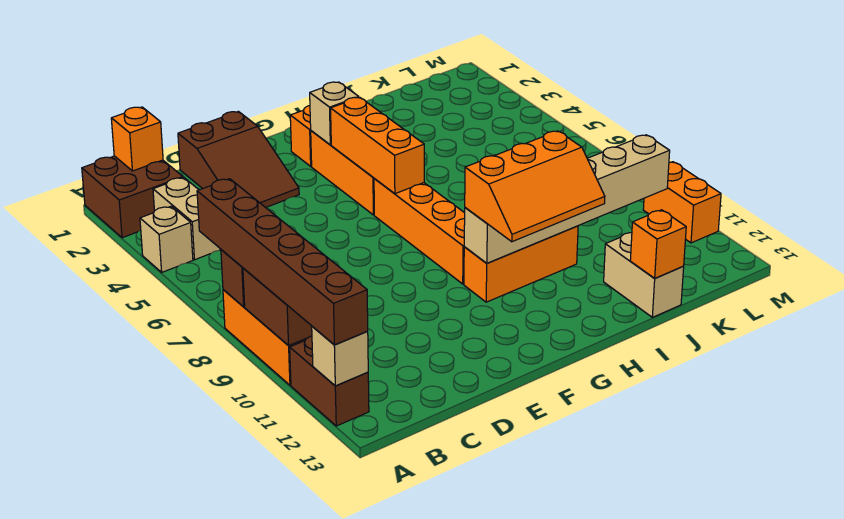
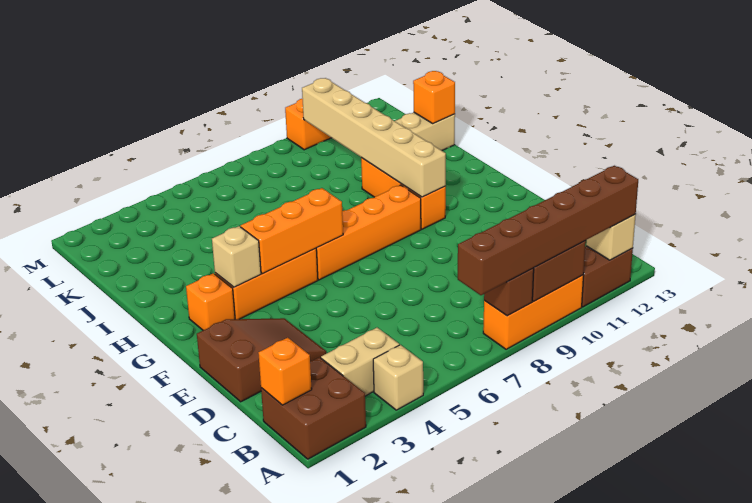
orange 2x3 slope [465,131,605,242] -> none

